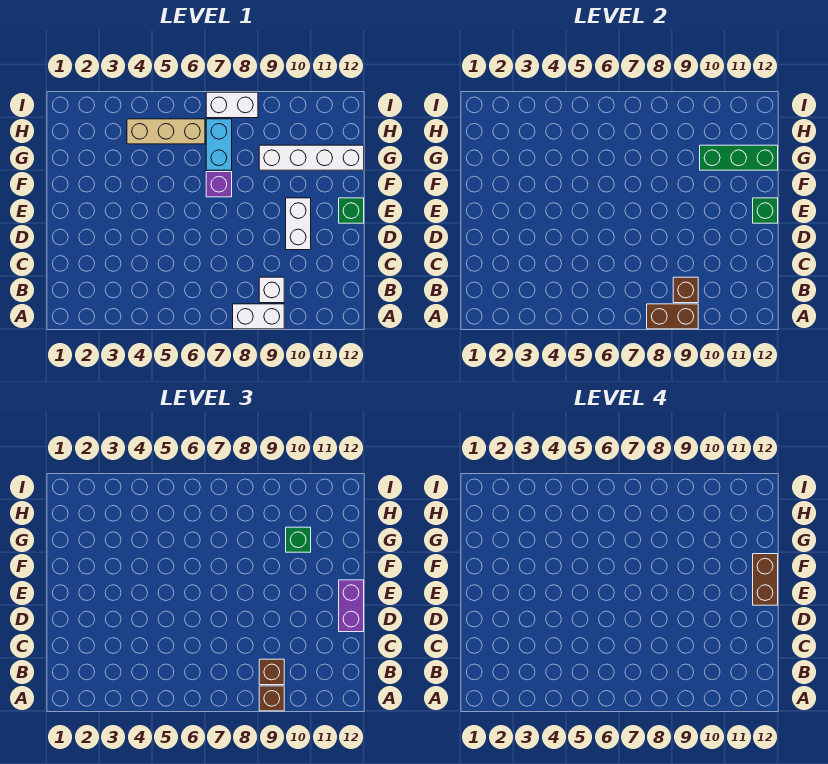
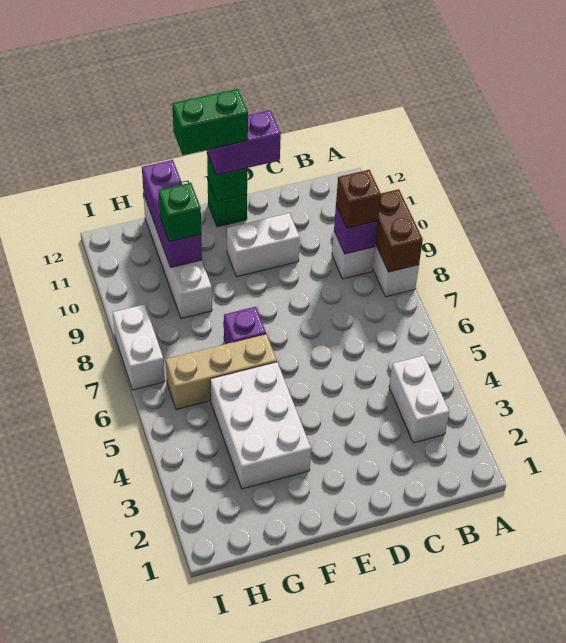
brown 1x1 brick [259,686,284,711] -> none
none -> white 1x2 brick [389,356,449,443]
brown 1x1 brick [673,277,698,303] -> purple 1x1 brick [334,205,378,254]
brown 1x2 brick [753,554,778,605] -> green 1x2 brick [172,89,248,155]
none -> white 2x3 brick [210,362,311,489]
cyan 1x2 brick [206,119,232,170] -> none
green 1x3 brick [700,145,778,170] -> purple 1x3 brick [142,160,202,268]
tan 1x3 brick [127,119,205,144] -> tan 1x3 brick turned to [166,334,277,410]

